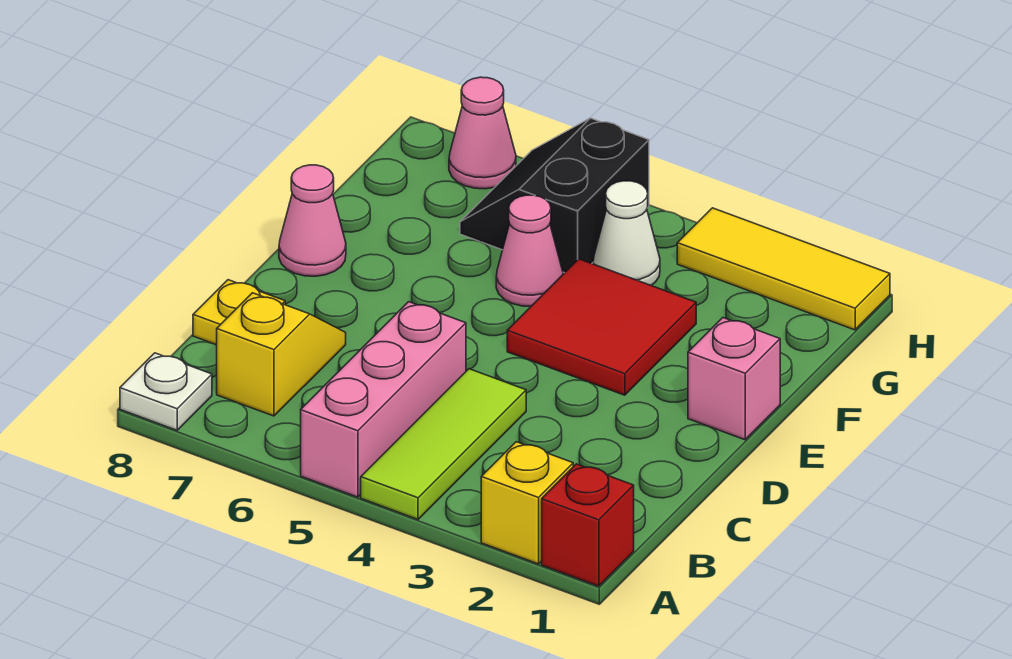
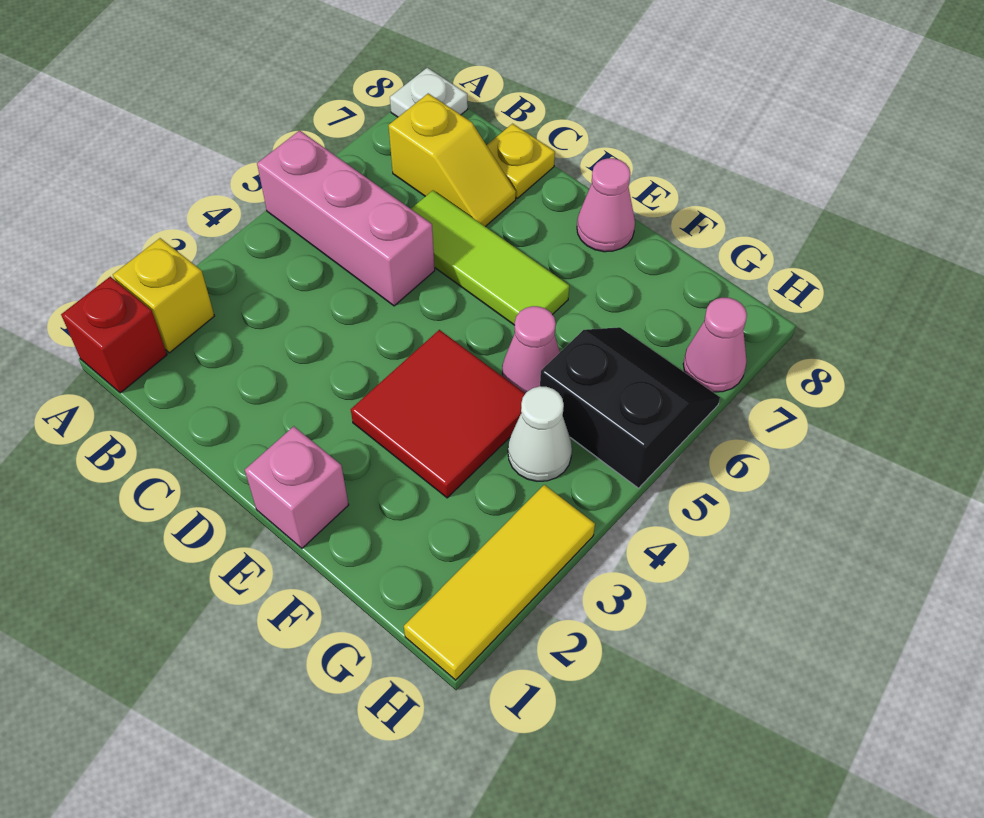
lime 1x3 tile [361,369,526,519] -> lime 1x3 tile moved to [411,191,569,325]

